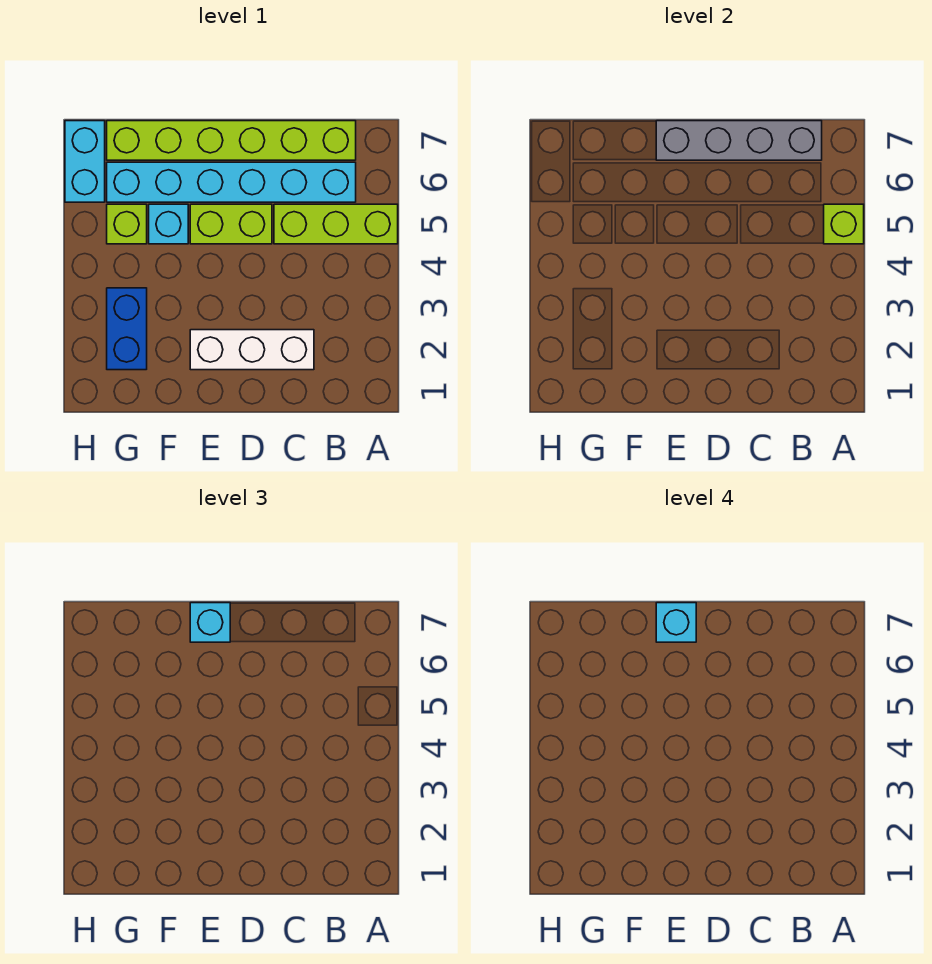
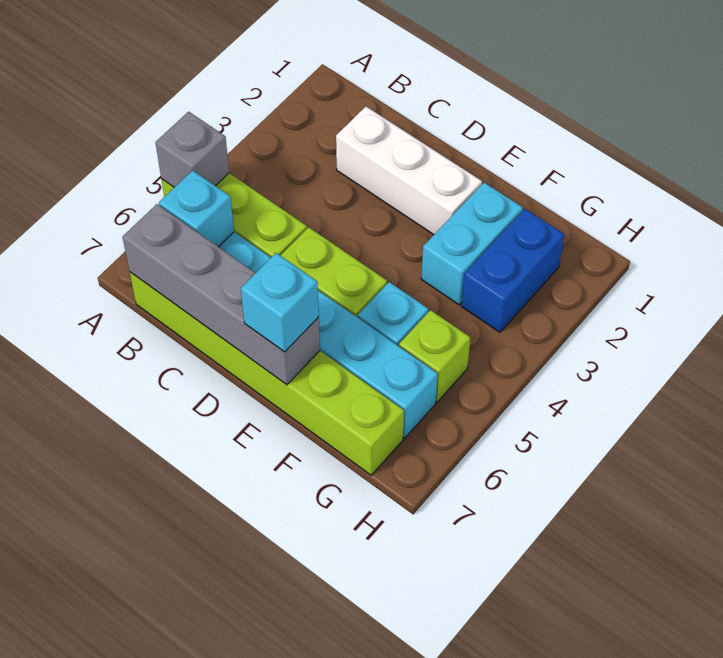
lime 1x1 brick [824,204,864,244] -> grey 1x1 brick [155,112,229,187]
cyan 1x1 brick [656,603,696,642] -> cyan 1x1 brick moved to [159,170,234,247]
cyan 1x2 brick [65,121,105,202] -> cyan 1x2 brick moved to [421,183,523,305]

